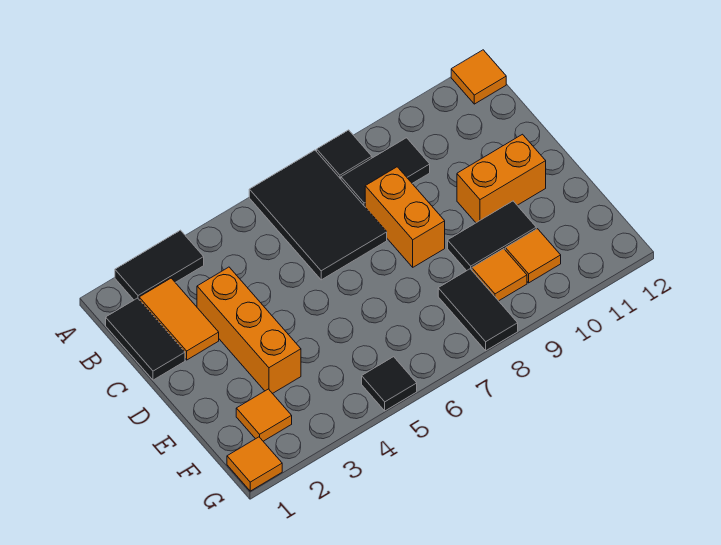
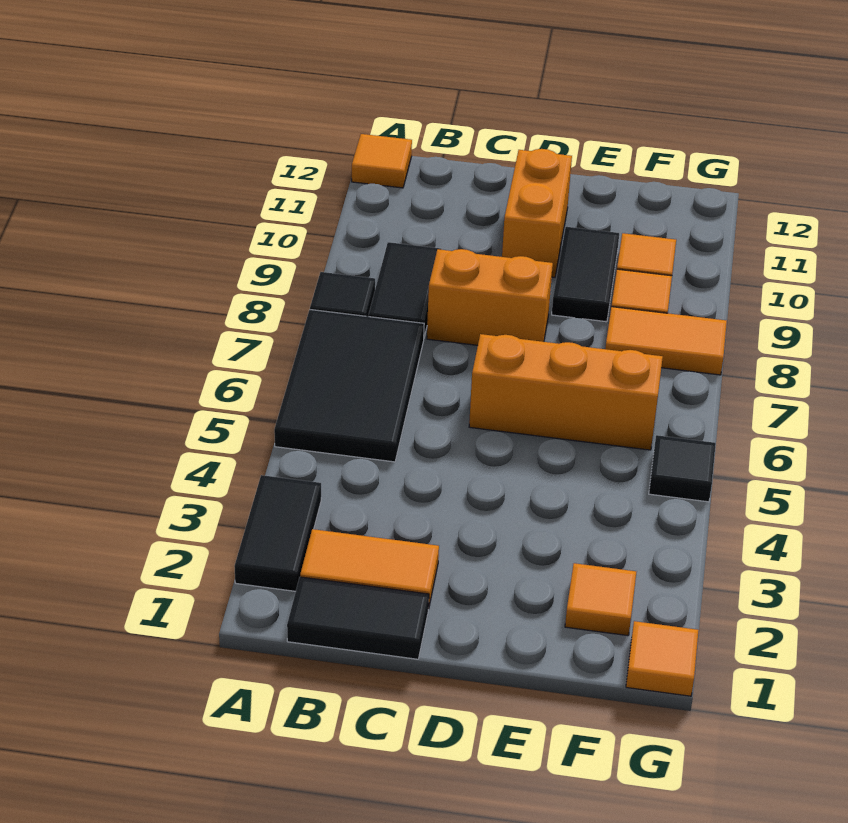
black 2x3 tile [249,150,387,280] -> black 2x3 tile turned to [274,310,424,462]
orange 1x3 brick [197,267,301,394] -> orange 1x3 brick moved to [469,334,663,450]
black 1x2 tile [438,269,518,351] -> orange 1x2 tile [605,307,727,375]

